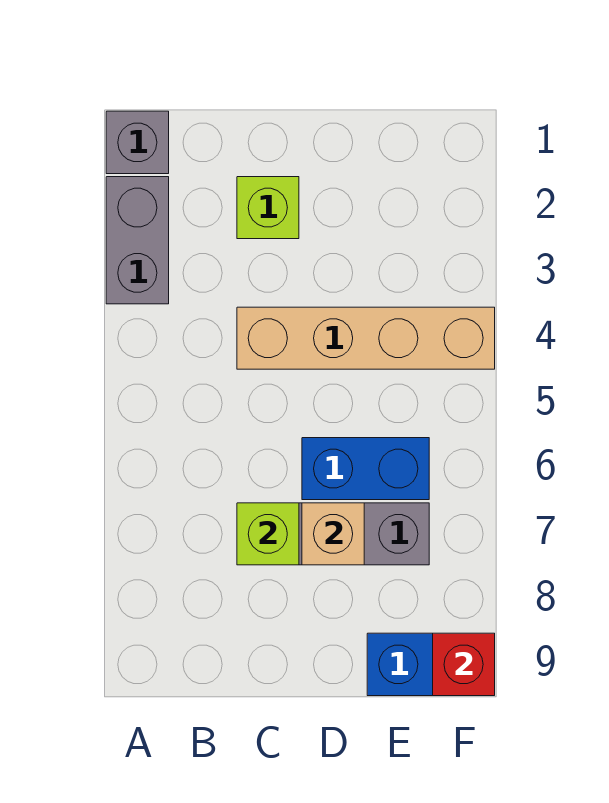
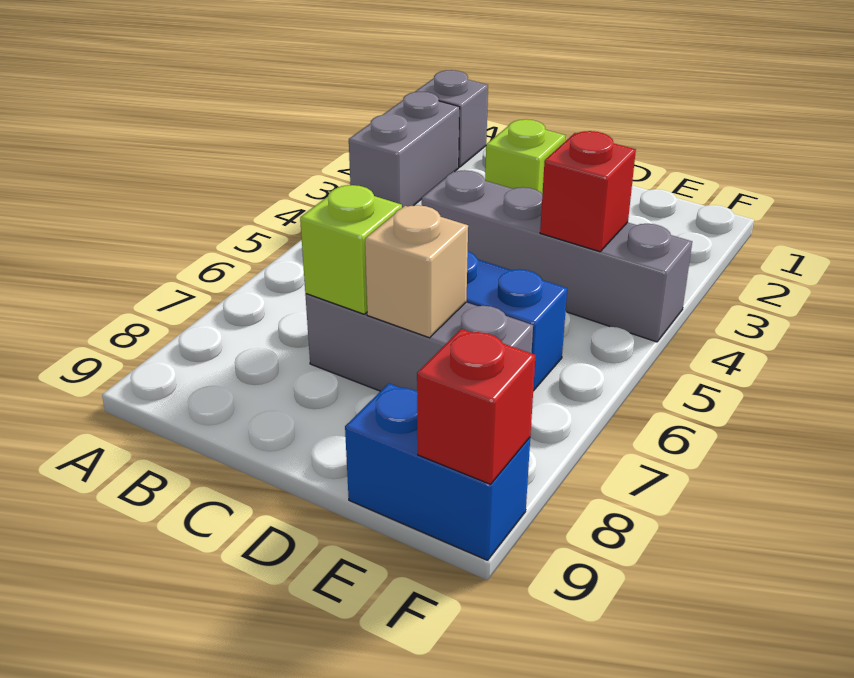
tan 1x4 brick [237,307,495,369] -> grey 1x4 brick [422,170,692,342]
none -> red 1x1 brick [540,131,636,252]

